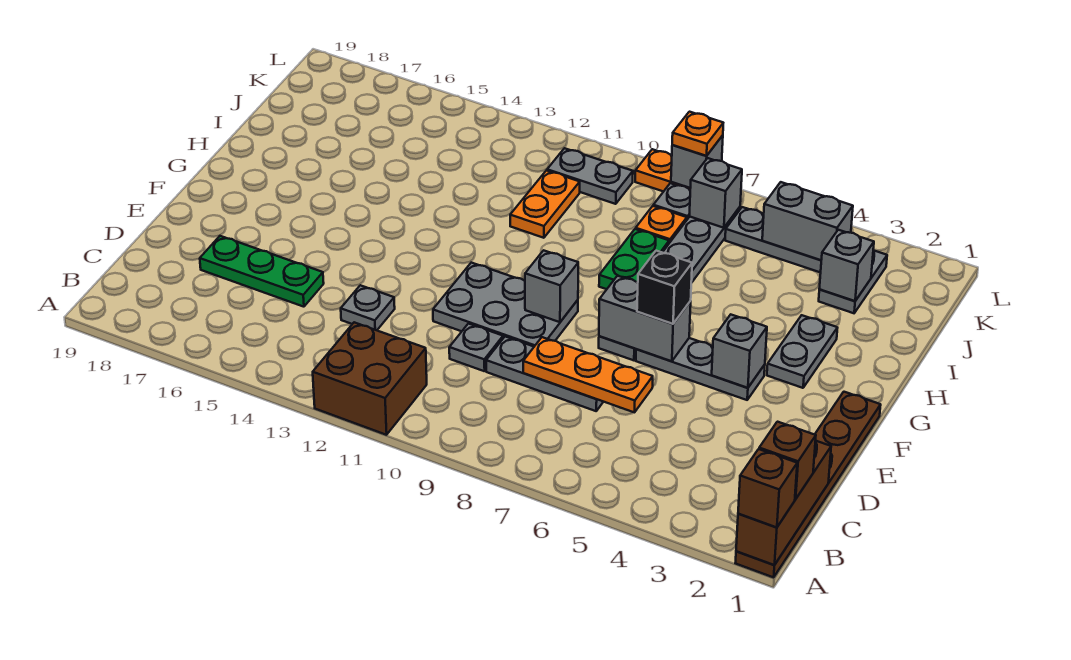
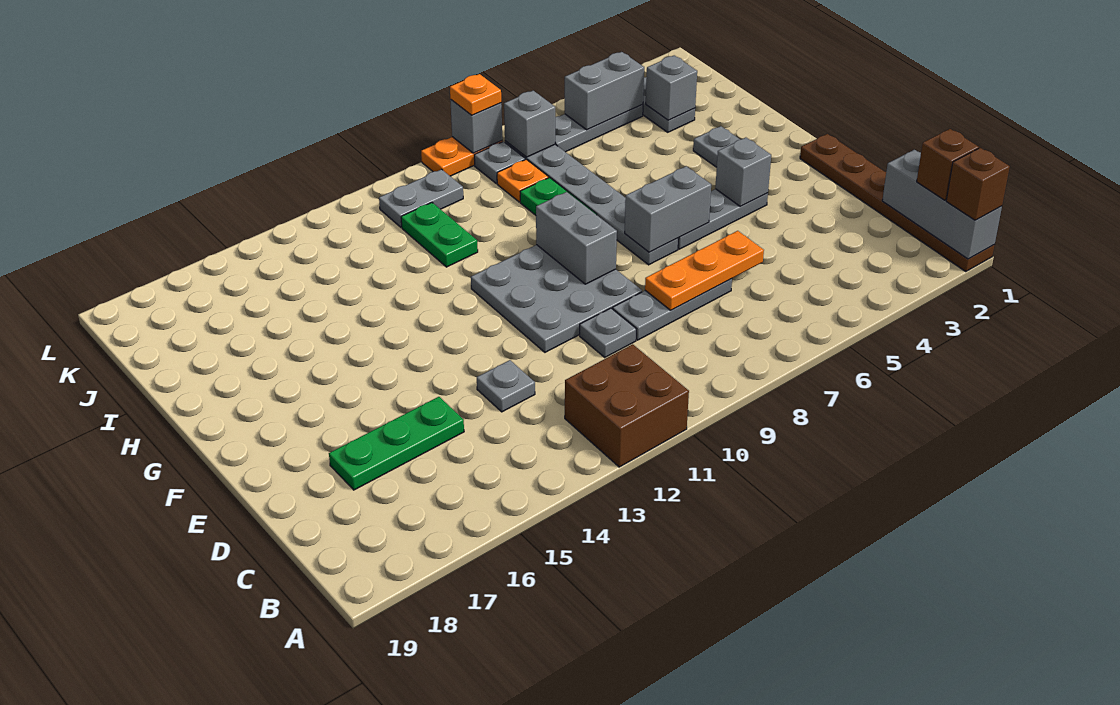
brown 1x3 brick [736,441,831,565] -> grey 1x3 brick [882,150,1002,259]
grey 2x3 plate [433,263,578,346] -> grey 3x3 plate [471,245,642,352]
black 1x1 brick [637,251,692,324] -> none
grey 1x1 brick [525,250,578,322] -> grey 1x2 brick [536,192,617,284]
orange 1x2 plate [510,170,580,238] -> green 1x2 plate [401,203,478,267]

